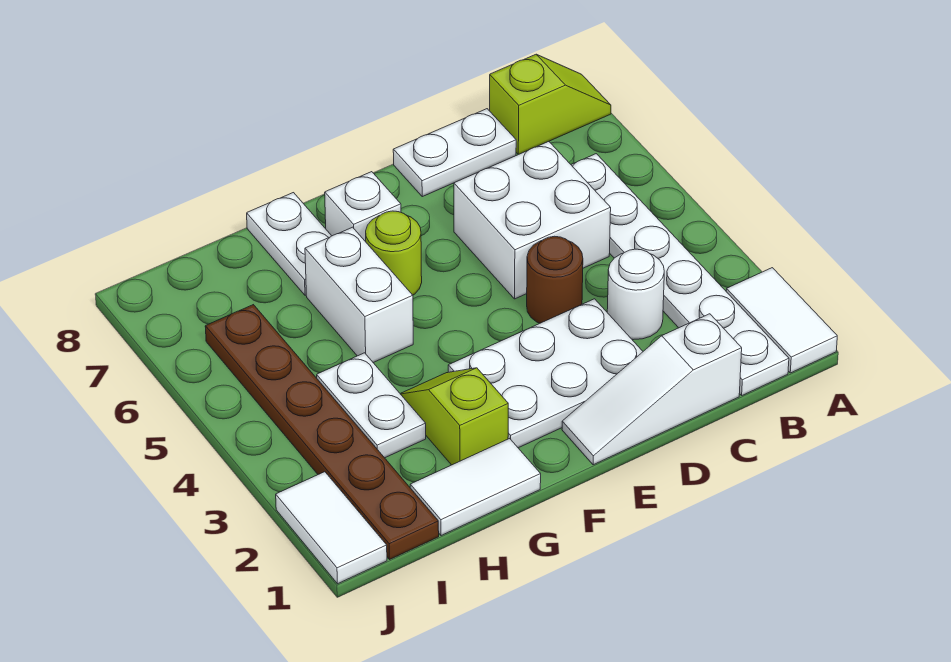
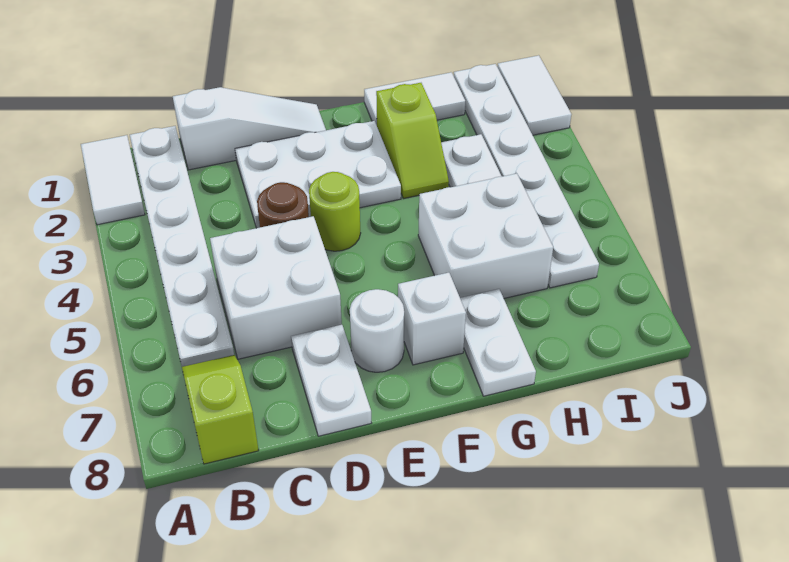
lime 1x2 slope [490,54,611,154] -> lime 1x2 slope turned to [182,355,259,464]
white 1x1 round brick [607,249,664,339] -> white 1x1 round brick moved to [350,289,404,372]
white 1x2 plate [393,109,516,197] -> white 1x2 plate turned to [291,325,372,436]
lime 1x1 round brick [366,211,422,295] -> lime 1x1 round brick moved to [309,172,361,251]
white 1x2 brick [305,227,413,363] -> white 2x2 brick [418,173,553,298]
brown 1x6 plate [205,305,439,560] -> white 1x6 plate [454,64,599,288]

